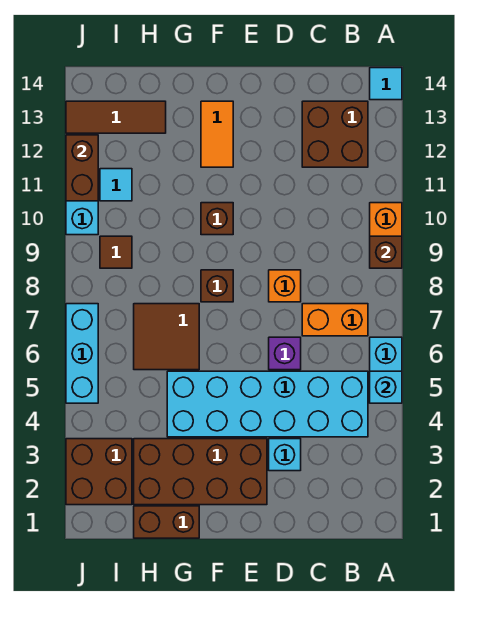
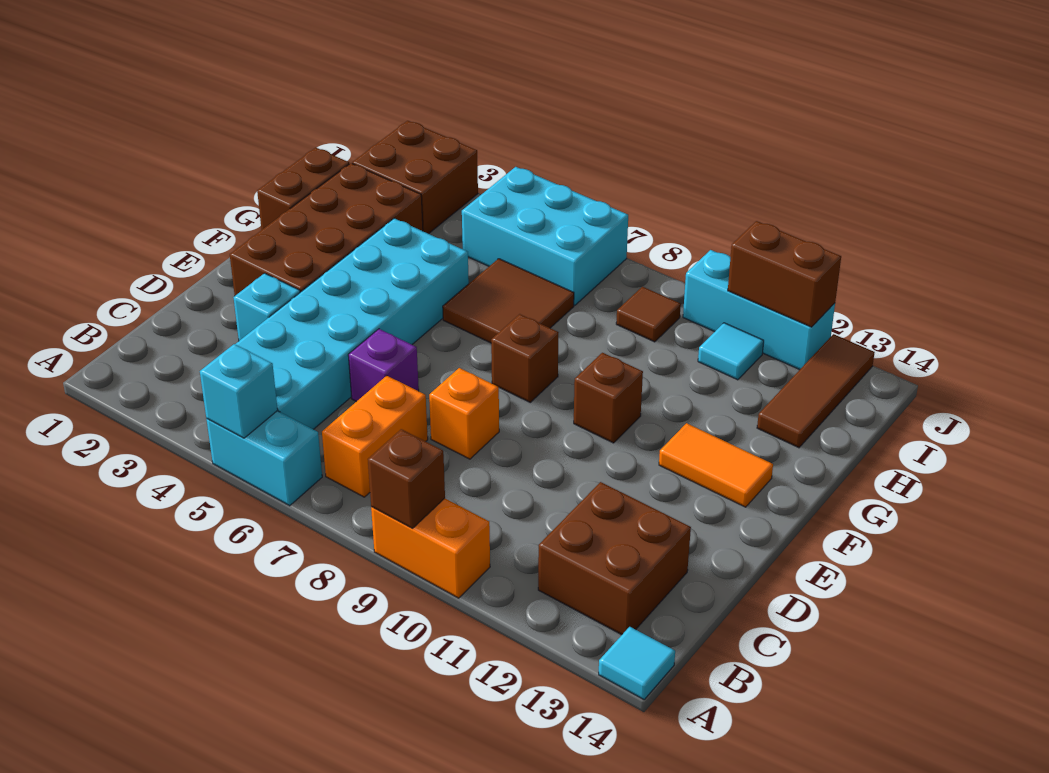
cyan 1x3 brick [66,304,98,403] -> cyan 2x3 brick [462,167,628,305]

